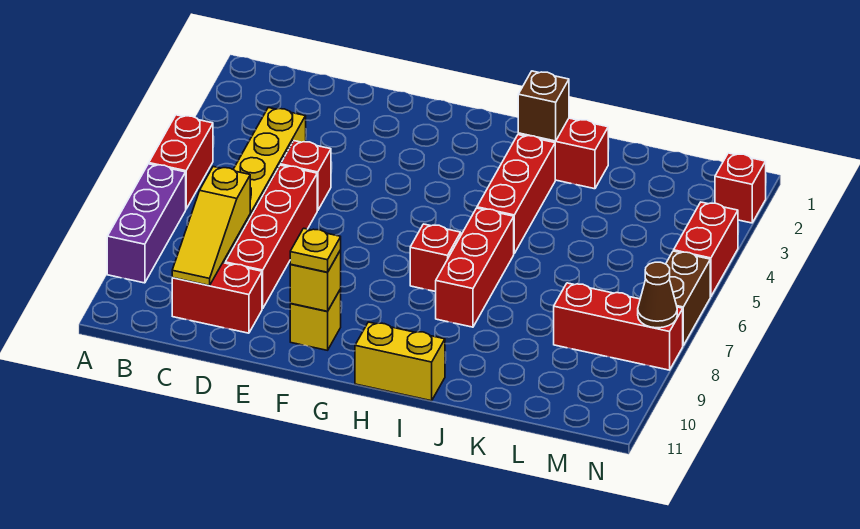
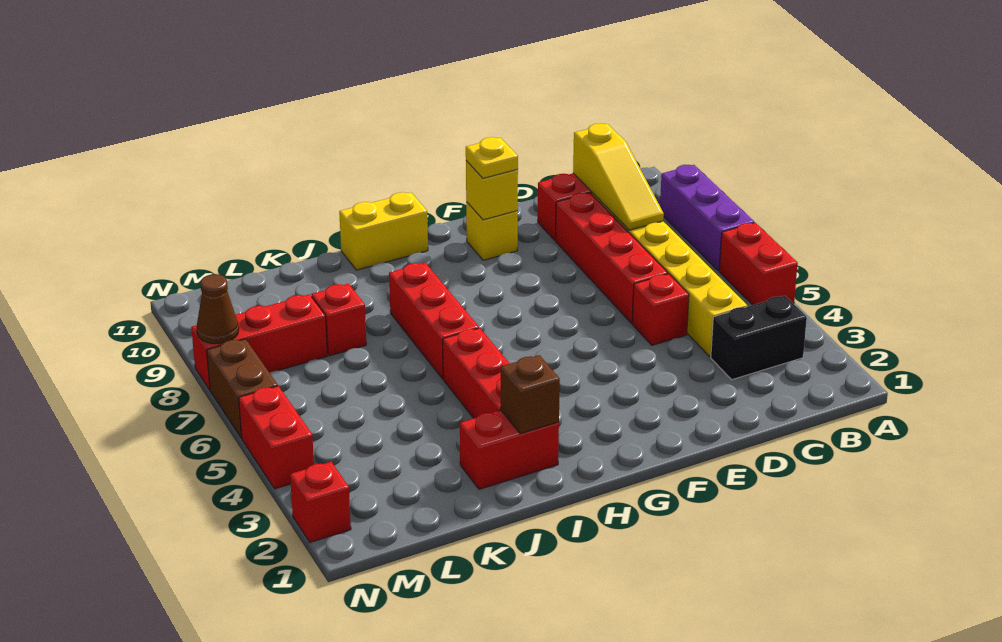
none -> black 1x2 brick [711,296,807,380]
yellow 1x3 slope [172,167,250,286] -> yellow 1x3 slope turned to [573,123,664,230]
red 1x1 brick [410,224,461,292] -> red 1x1 brick moved to [311,284,366,356]

